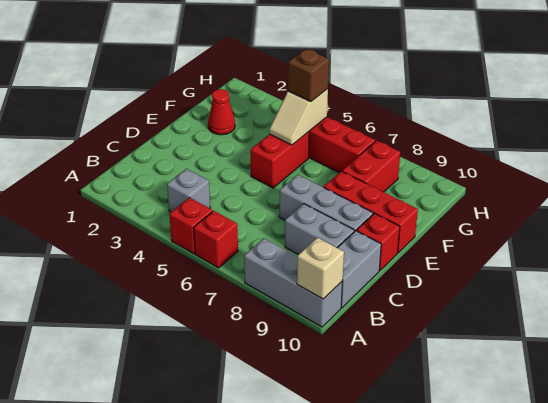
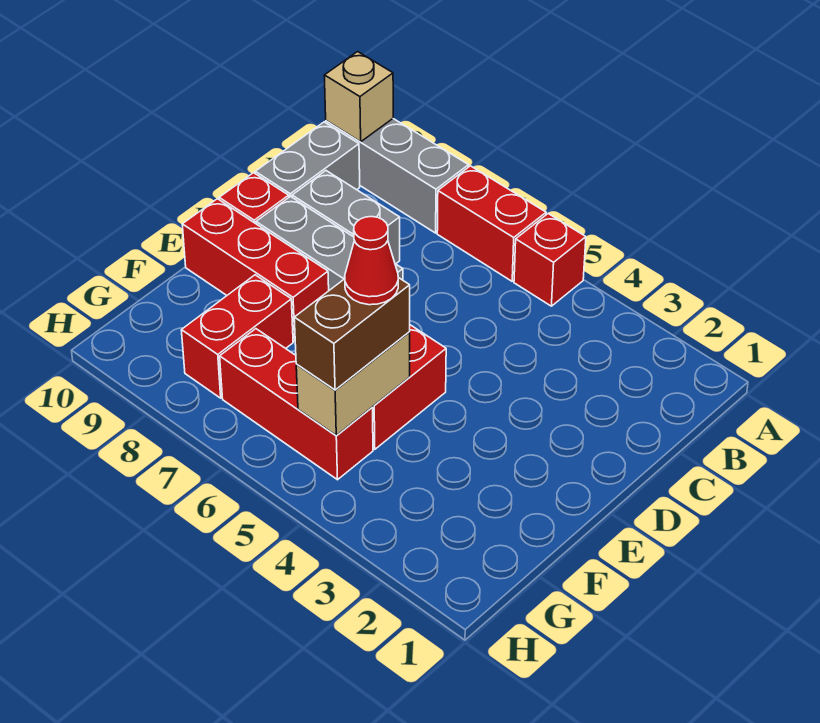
red 1x1 brick [194,211,238,268] -> red 1x2 brick [437,166,546,281]
grey 1x1 brick [167,169,210,212] -> none
red 1x1 cone [208,89,235,135] -> red 1x1 cone moved to [345,217,398,305]
tan 1x2 slope [269,89,328,145] -> tan 1x2 brick [296,332,410,435]
brown 1x1 brick [288,49,329,102] -> brown 1x2 brick [294,278,410,390]

